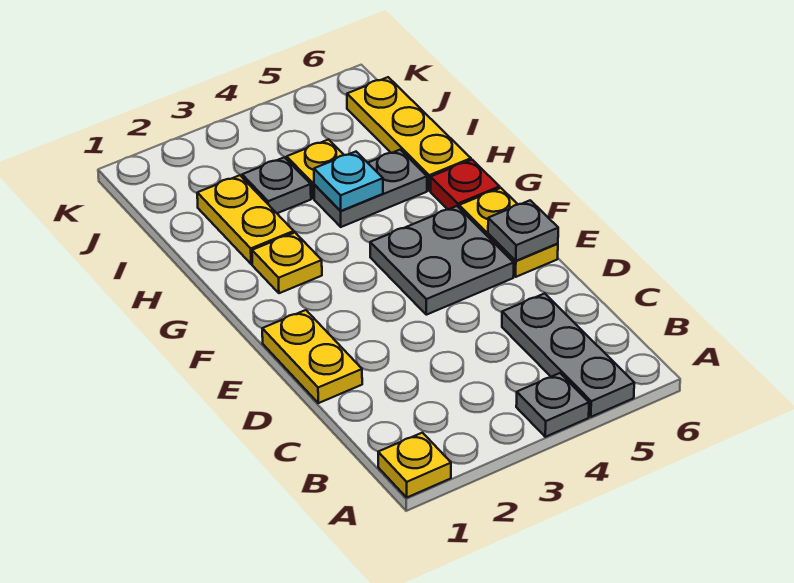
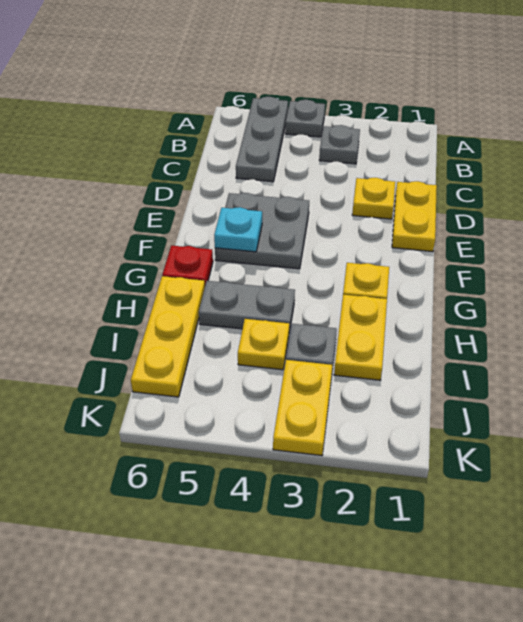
yellow 1x1 plate [378,433,451,497] -> yellow 1x1 plate moved to [352,178,395,219]
yellow 1x2 plate [459,188,558,277] -> yellow 1x2 plate moved to [273,360,333,456]
grey 1x1 plate [488,200,558,261] -> grey 1x1 plate moved to [319,125,360,164]
cyan 1x1 plate [314,152,383,211] -> cyan 1x1 plate moved to [214,207,262,252]

